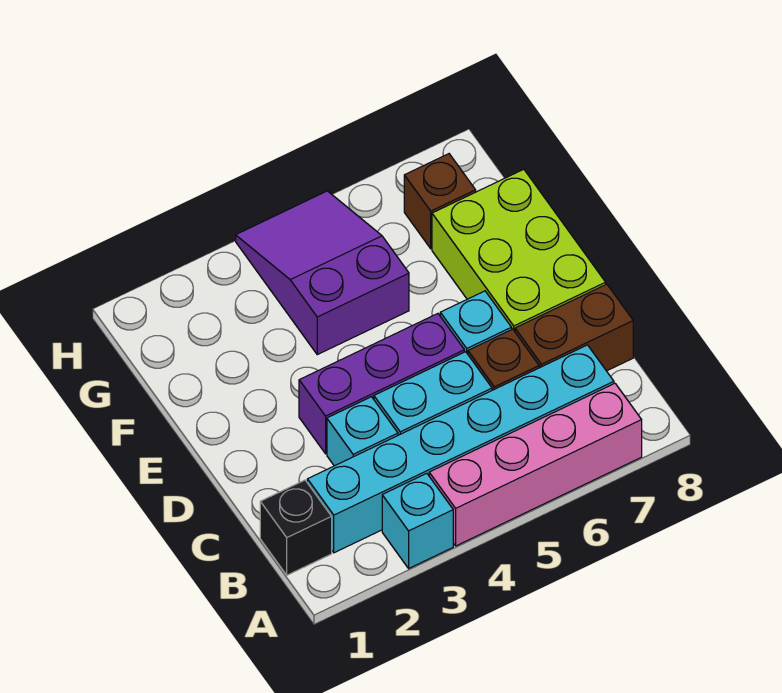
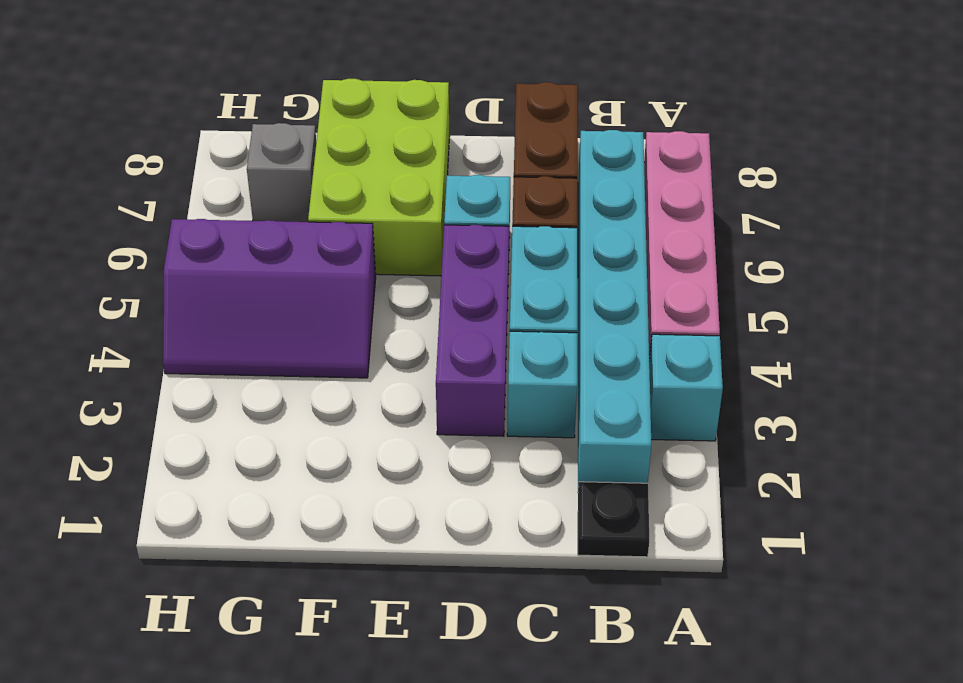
black 1x1 brick [260,480,332,575] -> black 1x1 plate [578,482,649,557]
lime 2x3 brick [432,169,606,331] -> lime 2x3 brick turned to [308,79,450,276]
purple 2x3 slope [236,191,409,355] -> purple 2x3 slope turned to [163,219,376,378]
brown 1x1 brick [404,154,476,249] -> grey 1x1 brick [247,123,316,222]

